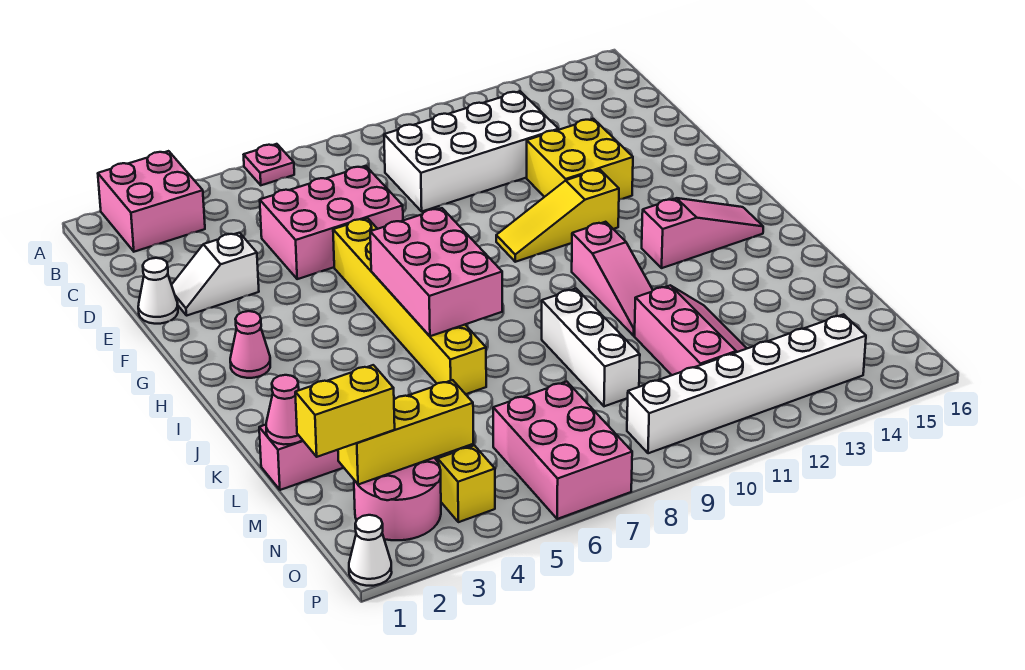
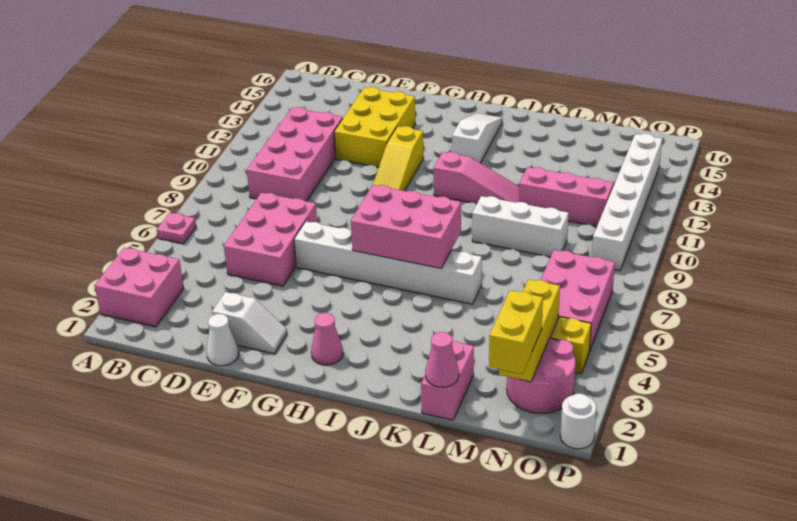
white 2x4 brick [384,91,558,211] -> pink 2x4 brick [247,107,343,201]
white 1x2 slope [172,233,259,316] -> white 1x2 slope turned to [212,292,287,354]
yellow 2x2 brick [527,119,633,200] -> yellow 2x3 brick [334,87,415,167]
yellow 1x6 brick [333,218,486,394] -> white 1x6 brick [294,221,482,304]
pink 1x3 slope [642,198,763,268] -> white 1x3 slope [452,113,502,163]
pink 2x3 brick [493,382,632,519] -> pink 2x3 brick turned to [541,250,615,351]
white 1x1 cone [349,515,392,586] -> white 1x1 round brick [560,394,596,449]

